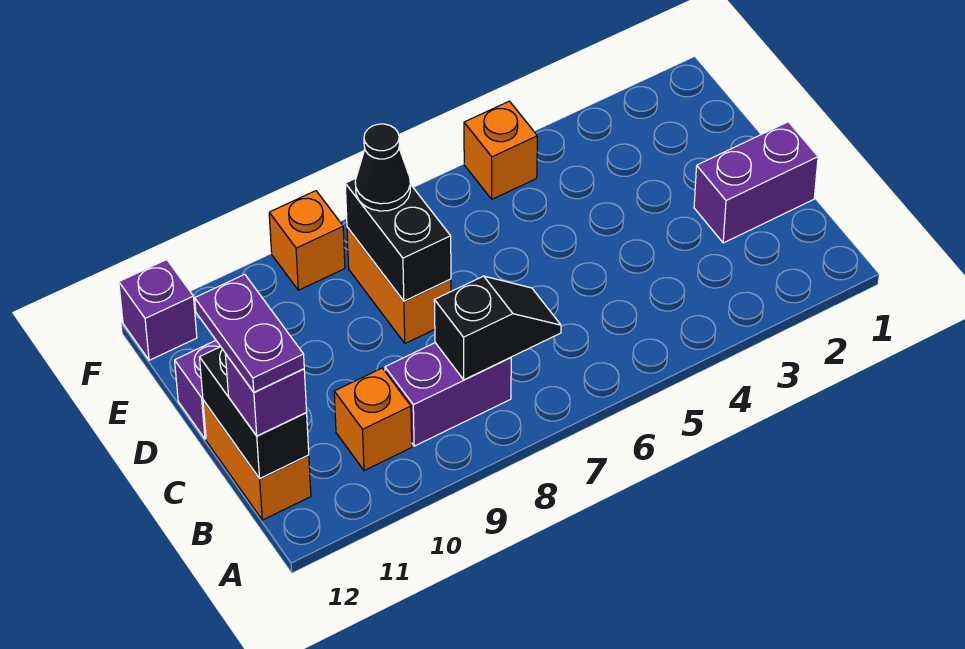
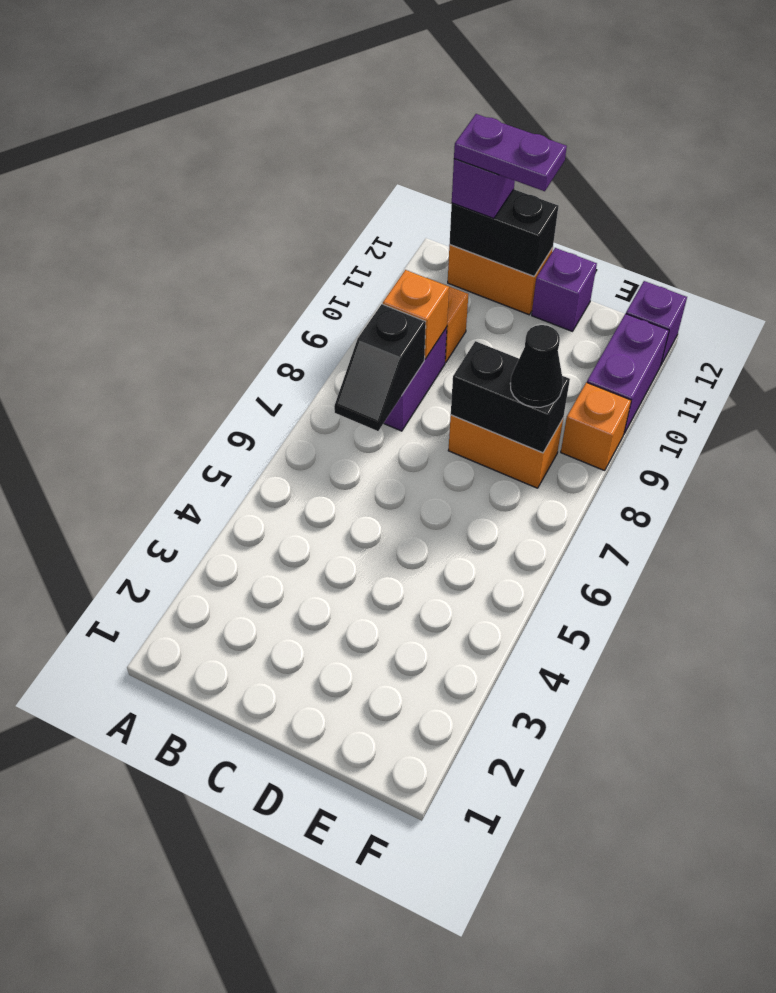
purple 1x2 brick [694,122,818,243] -> purple 1x2 brick moved to [587,314,669,433]
orange 1x1 brick [464,101,537,199] -> orange 1x1 brick moved to [383,270,449,359]

